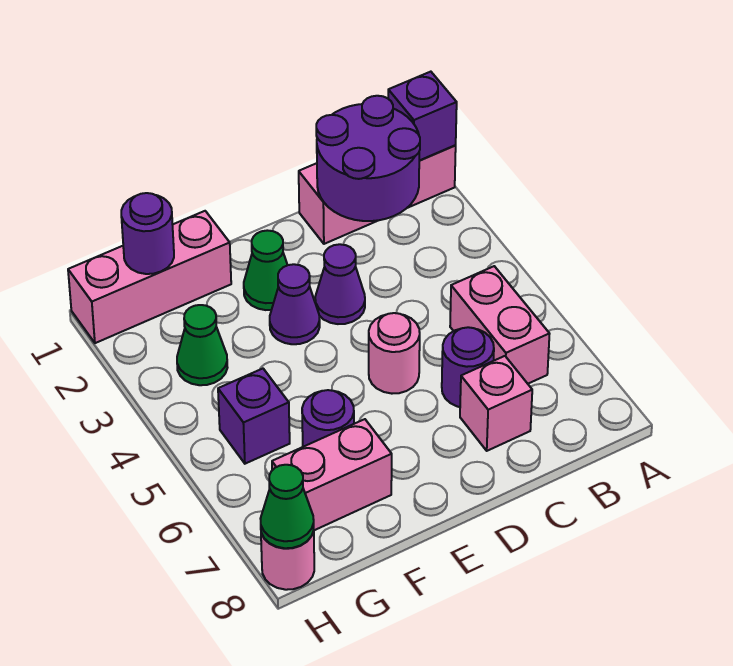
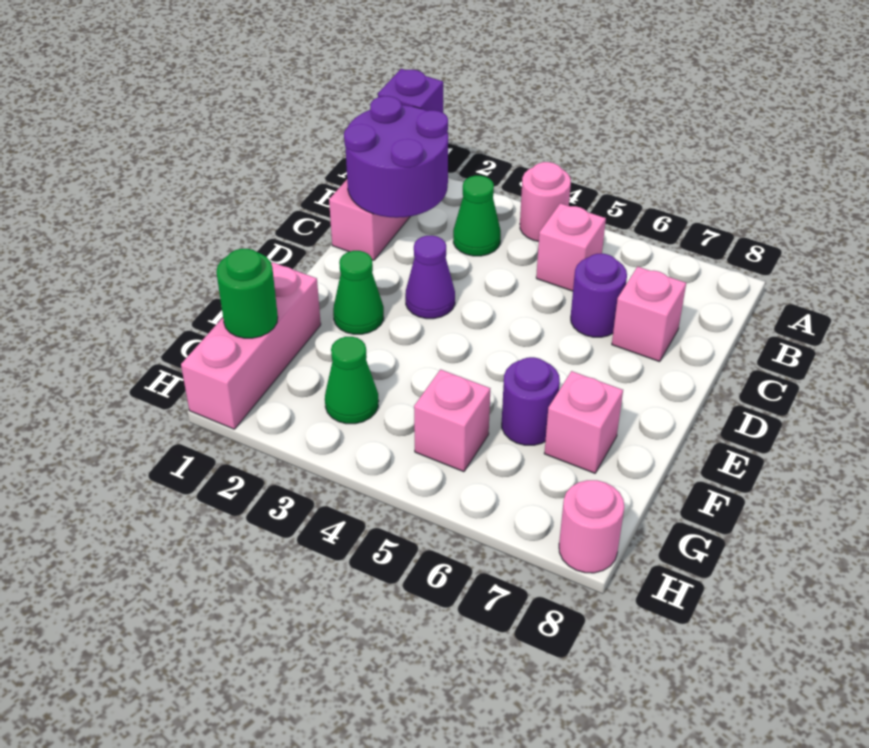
pink 1x2 brick [450,266,549,384] -> pink 1x1 brick [536,203,606,291]
pink 1x1 round brick [369,313,420,394] -> pink 1x1 round brick moved to [520,162,571,241]
purple 1x1 cone [270,264,320,344] -> none
pink 1x2 brick [272,419,392,530] -> pink 1x1 brick [544,371,623,473]
purple 1x1 round brick [121,193,174,274] -> green 1x1 round brick [216,249,278,338]
purple 1x1 brick [218,369,290,464] -> pink 1x1 brick [414,369,490,472]
green 1x1 cone [260,465,314,548] -> green 1x1 cone moved to [453,176,501,256]

